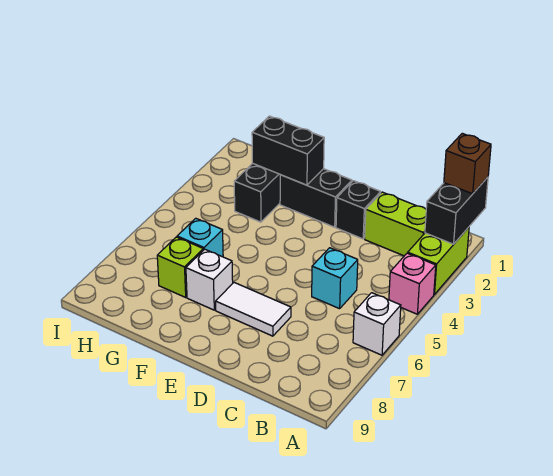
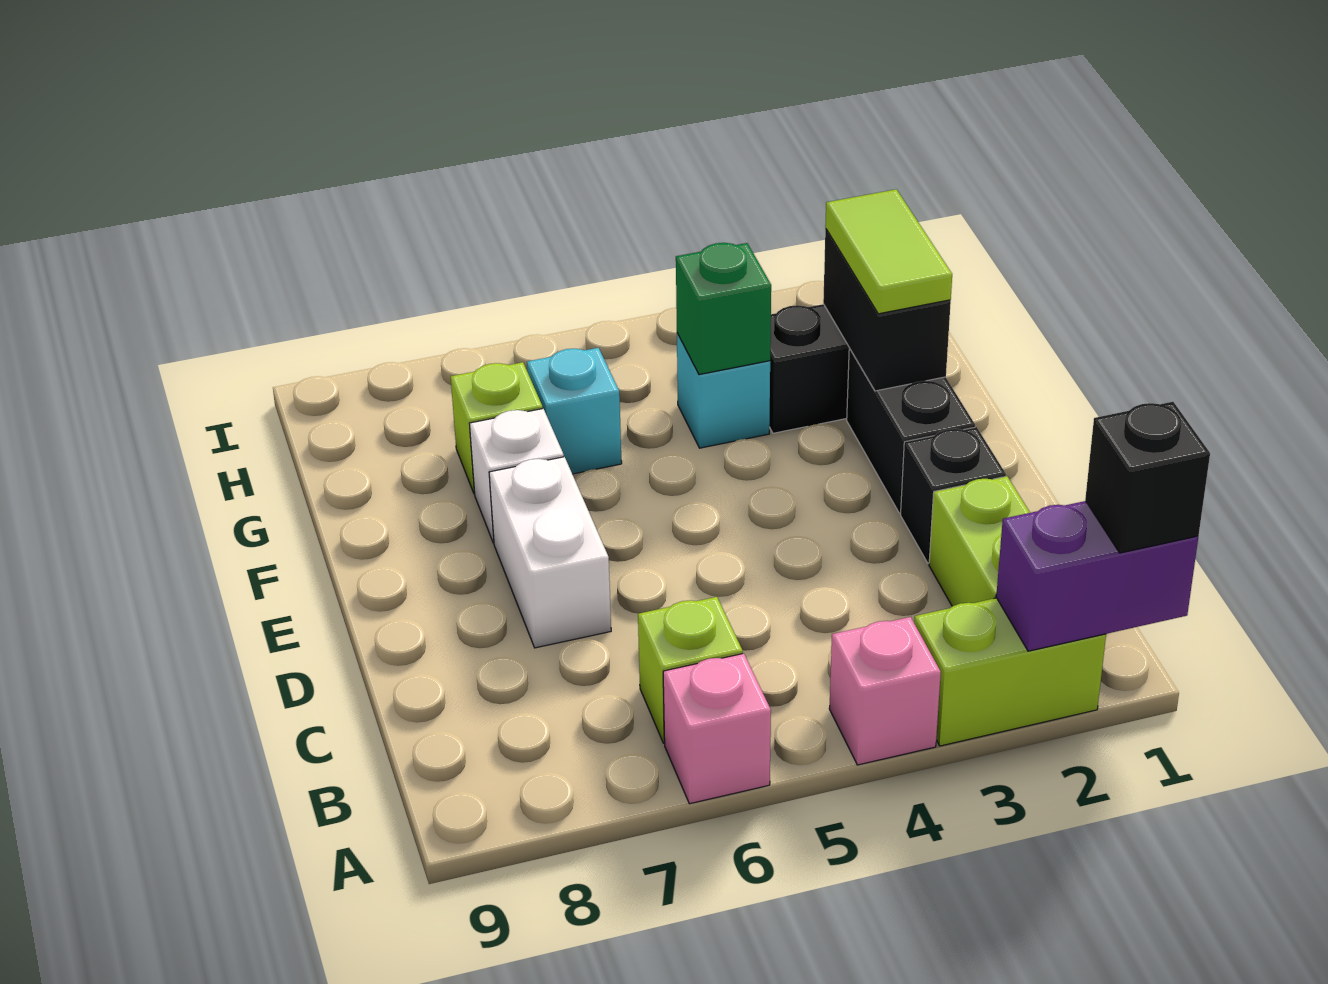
black 1x2 brick [425,177,488,244] -> purple 1x2 brick [996,501,1198,651]
brown 1x1 brick [444,133,491,194] -> black 1x1 brick [1085,402,1210,553]
white 1x1 brick [353,293,401,355] -> pink 1x1 brick [663,653,771,804]
none -> lime 1x1 brick [638,597,743,743]
cyan 1x1 brick [312,248,358,309] -> cyan 1x1 brick moved to [677,333,770,448]
white 1x2 tile [216,283,291,336] -> white 1x2 brick [489,457,611,648]
none -> lime 1x2 tile [825,189,952,314]
none -> green 1x1 brick [676,243,771,375]

